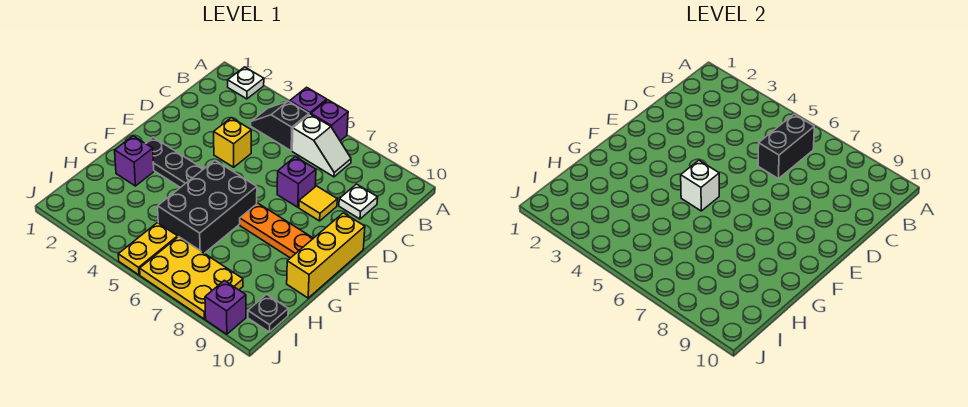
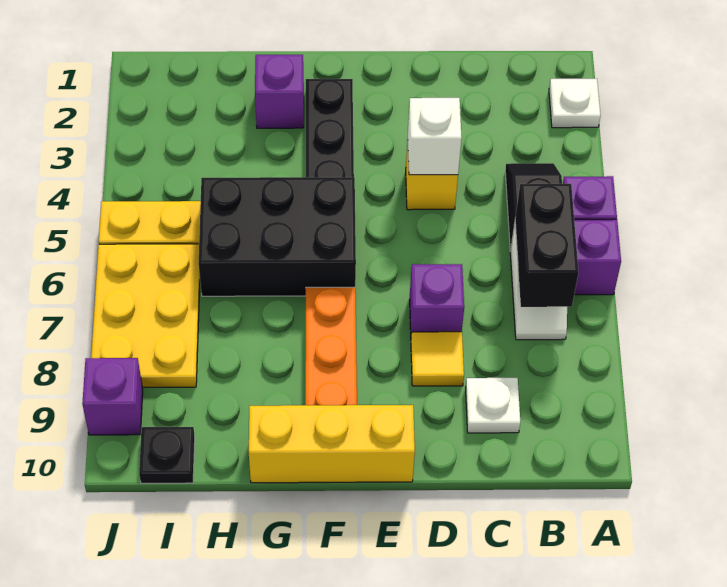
black 1x2 brick [758,114,814,179] -> black 1x2 brick turned to [515,184,579,307]
white 1x1 brick [681,161,719,211] -> white 1x1 brick moved to [408,98,462,175]

